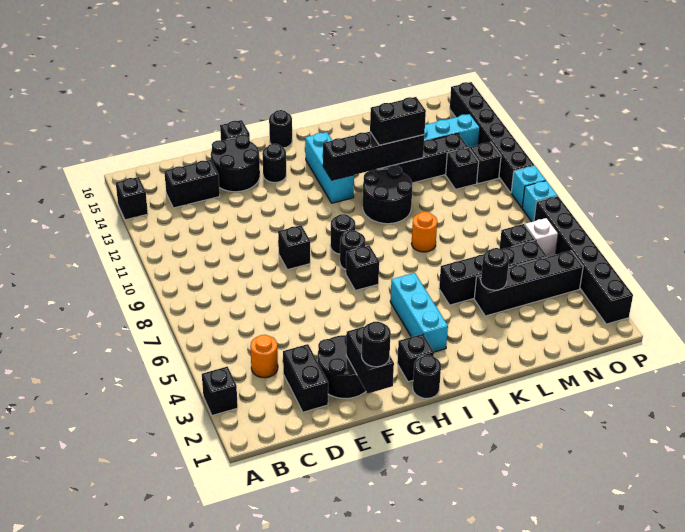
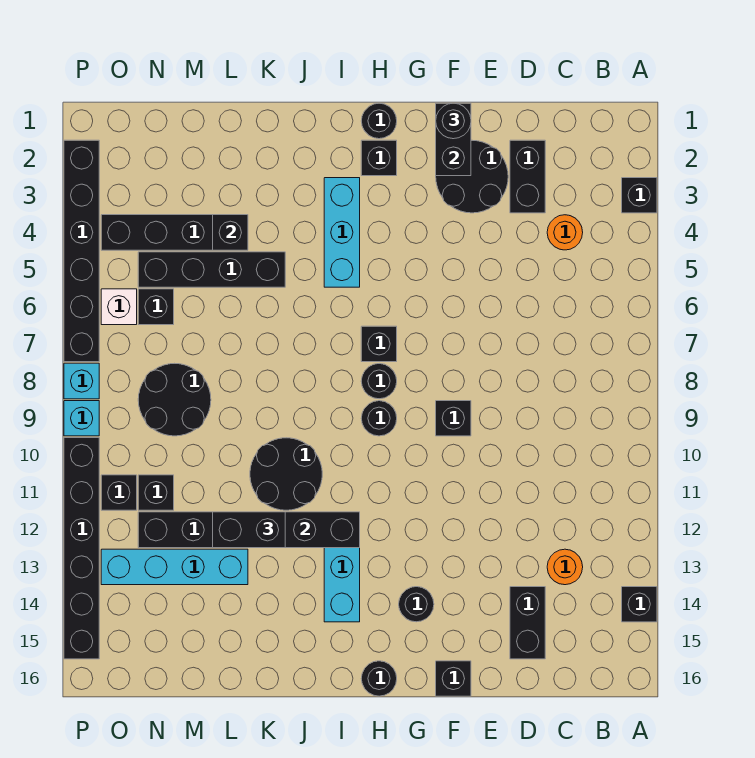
black 1x2 brick [164,160,220,208] -> black 1x2 brick turned to [510,587,545,659]
black 2x2 round brick [211,135,260,192] -> black 2x2 round brick moved to [138,363,211,436]
orange 1x1 round brick [412,212,437,252] -> orange 1x1 round brick moved to [547,549,583,585]
black 1x1 round brick [481,248,509,290] -> black 1x1 brick [213,215,248,250]

